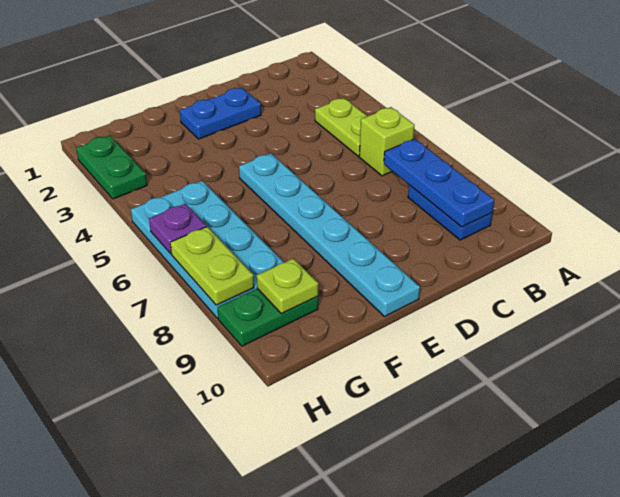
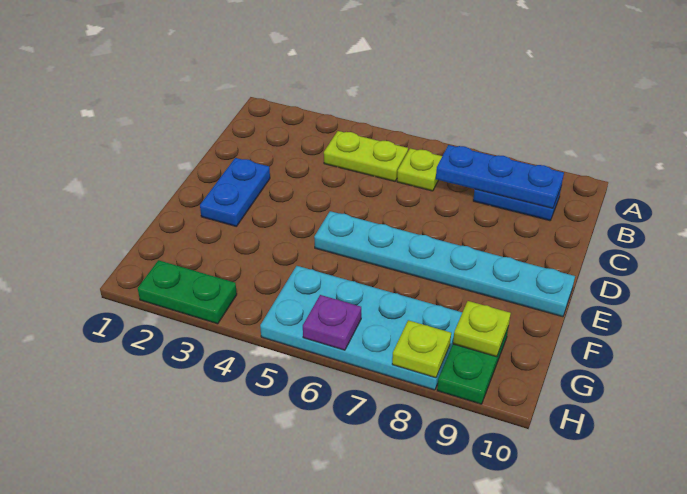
lime 1x1 brick [359,107,415,176] -> lime 1x1 plate [397,148,442,191]
lime 1x2 plate [170,227,254,305] -> lime 1x1 plate [392,320,451,378]

